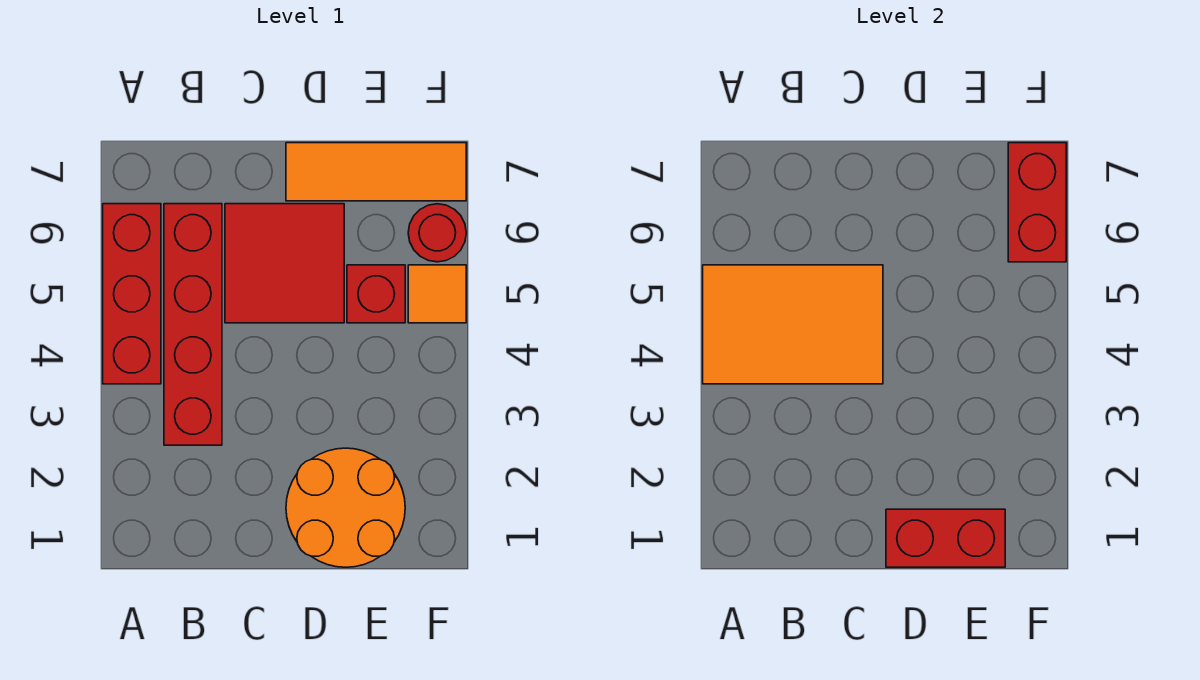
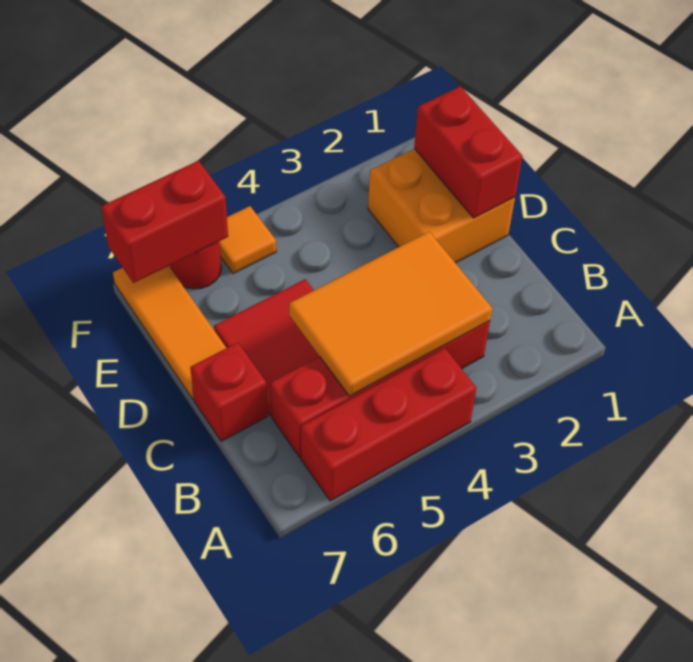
orange 2x3 tile [703,265,883,384] -> orange 2x3 tile turned to [289,232,492,396]
orange 2x2 round brick [286,448,405,567] -> orange 2x2 brick [368,149,515,263]
red 1x1 brick [347,265,405,323] -> red 1x1 brick moved to [190,343,268,441]

